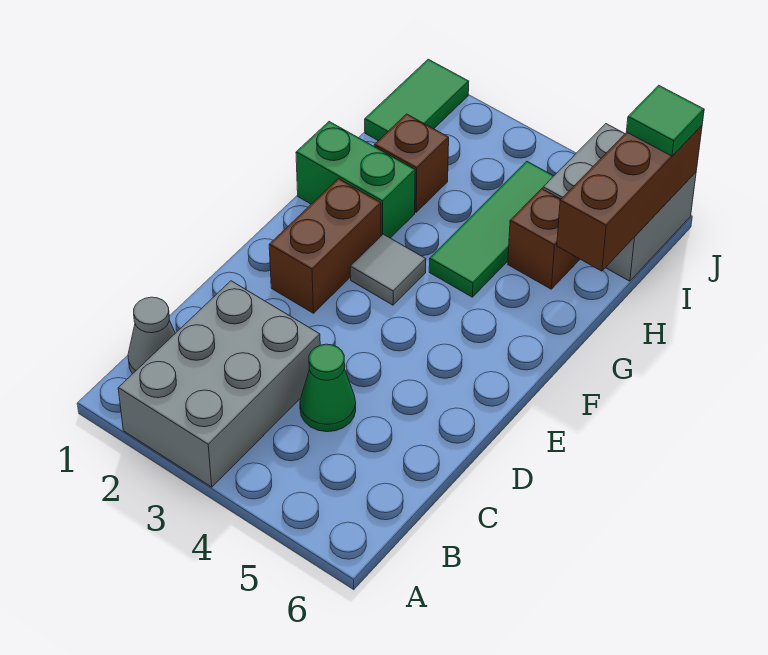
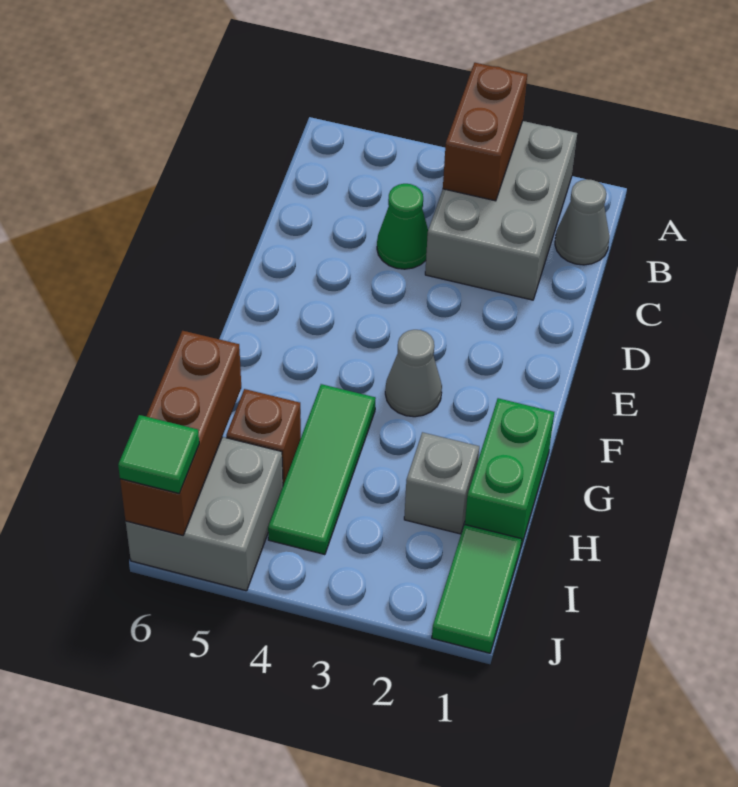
brown 1x2 brick [269,179,381,313] -> brown 1x2 brick moved to [443,63,527,201]
grey 1x1 tile [350,234,426,305] -> grey 1x1 cone [385,330,442,417]
green 1x2 brick [296,122,415,238] -> green 1x2 brick turned to [465,398,554,549]
brown 1x1 brick [374,114,449,212] -> grey 1x1 brick [404,432,479,534]

